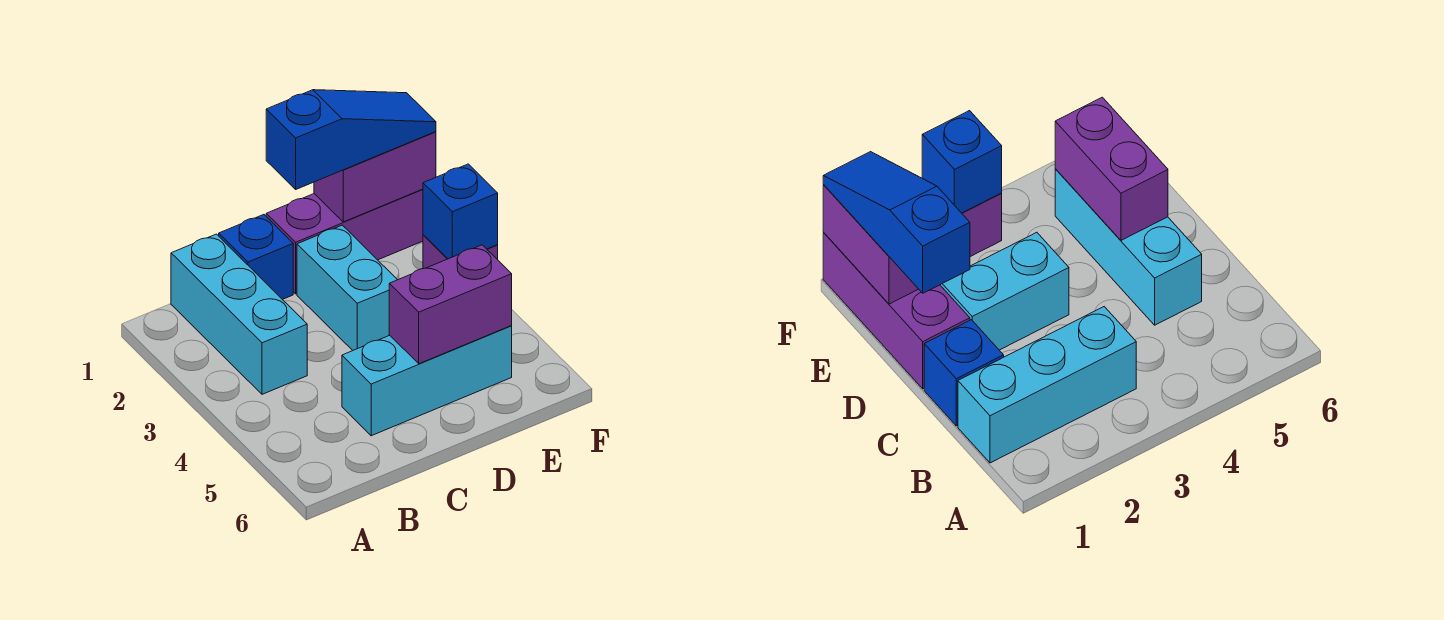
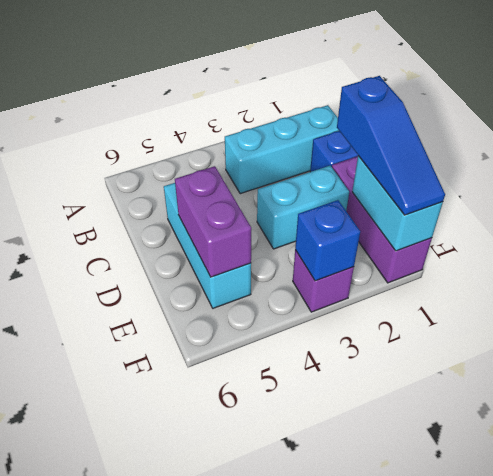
purple 1x2 brick [314,132,436,222] -> cyan 1x2 brick [352,156,443,251]

